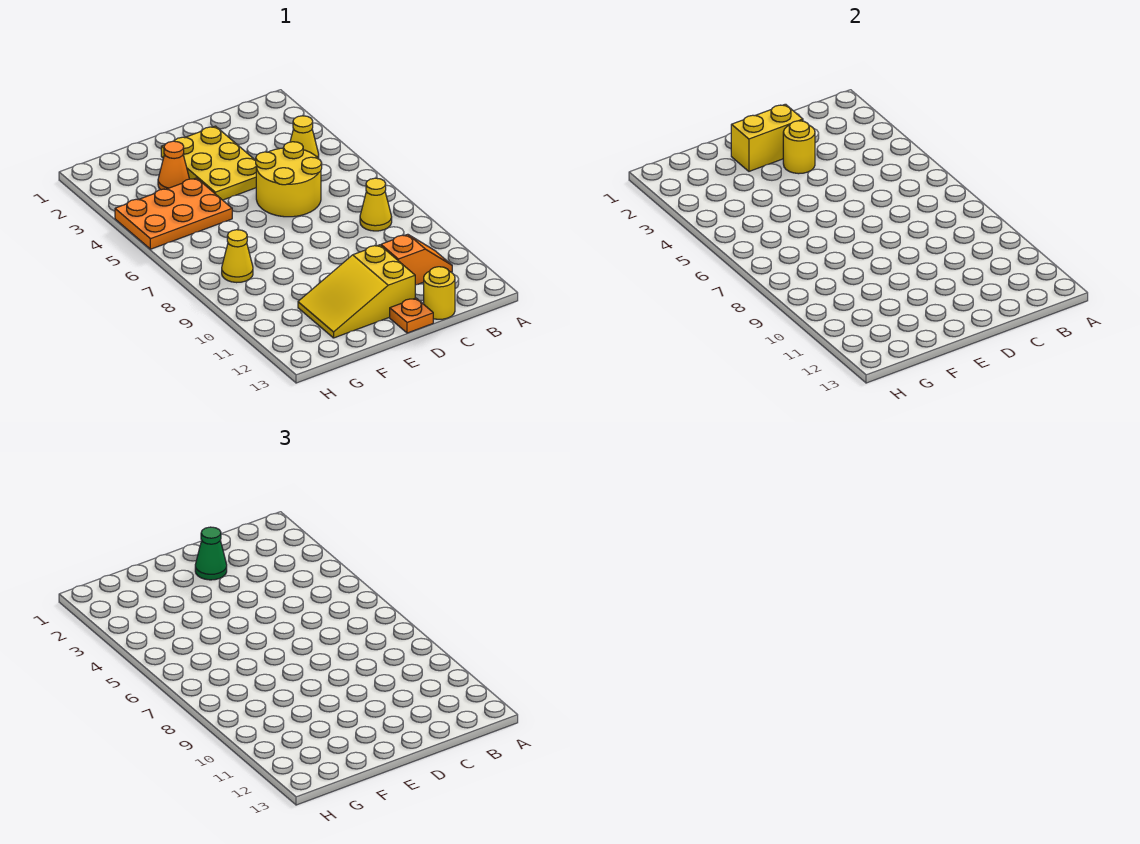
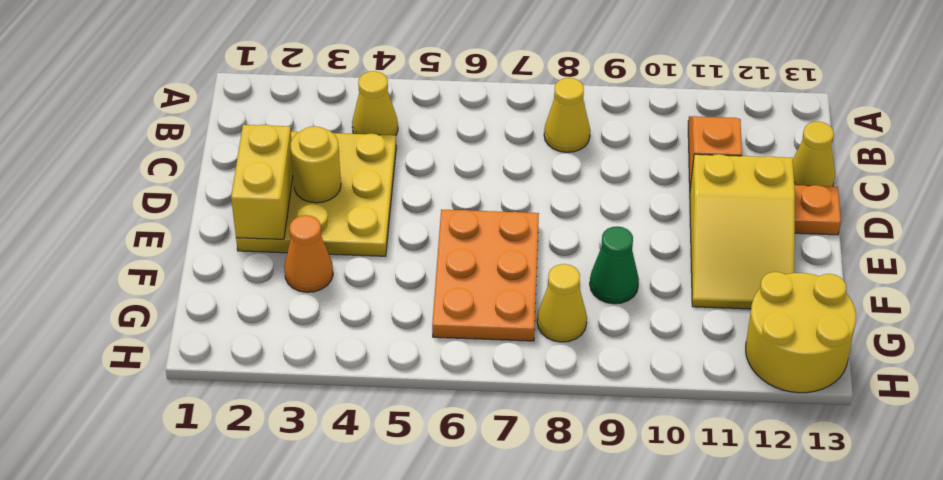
yellow 2x2 round brick [255,142,322,217] -> yellow 2x2 round brick moved to [746,272,856,393]
yellow 1x1 round brick [424,267,455,319] -> yellow 1x1 cone [793,122,835,186]
yellow 2x3 plate [161,126,256,200] -> yellow 3x3 plate [236,132,396,256]
green 1x1 cone [195,527,227,580] -> green 1x1 cone moved to [590,226,639,304]
orange 2x3 plate [115,178,232,249] -> orange 2x3 plate moved to [432,210,539,341]

